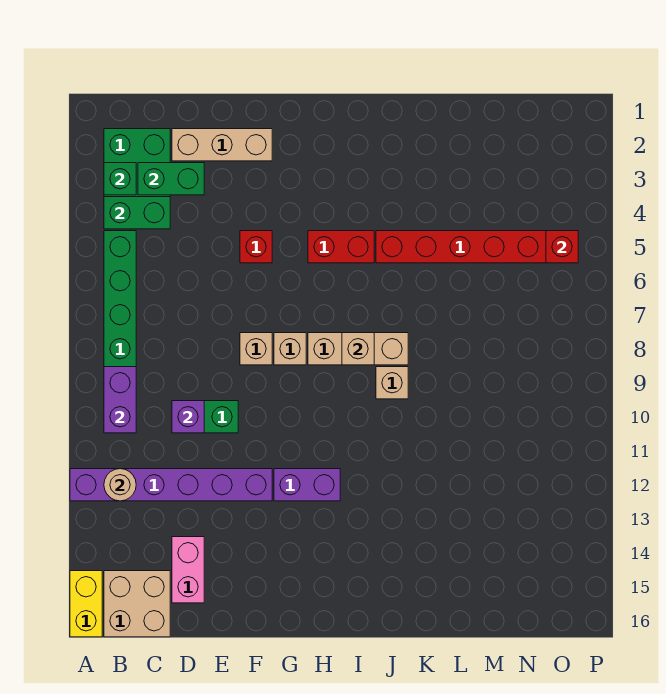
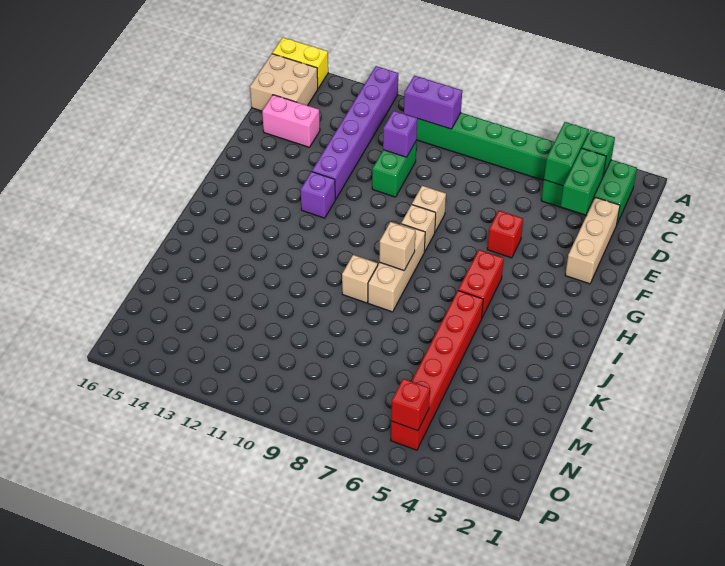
tan 1x1 round brick [104,469,136,501] -> none
purple 1x2 brick [274,469,340,501] -> purple 1x1 brick [301,172,335,218]

